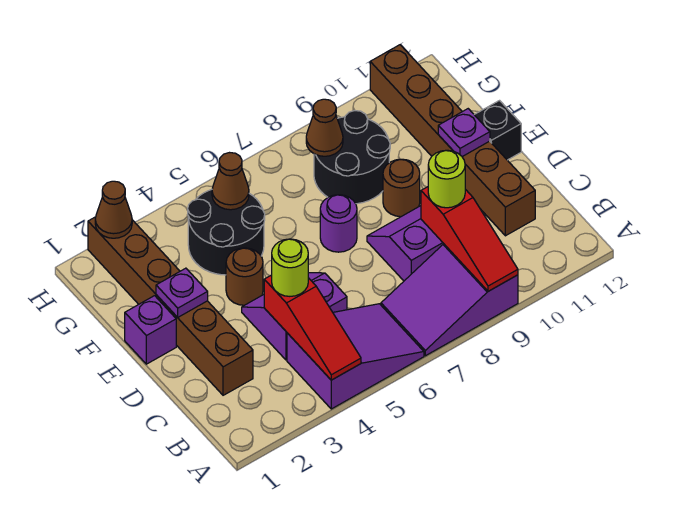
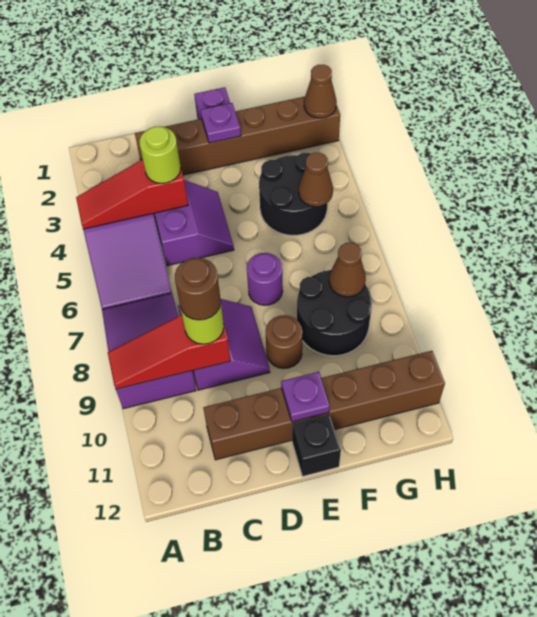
brown 1x1 round brick [226,248,263,305] -> brown 1x1 round brick moved to [175,258,221,320]

